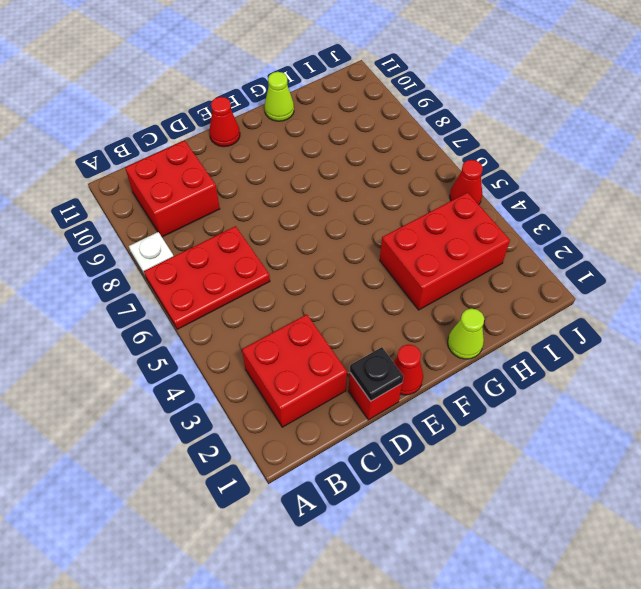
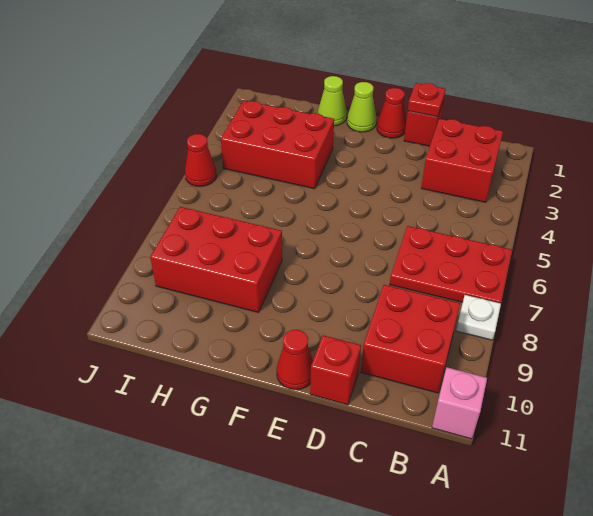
none -> pink 1x1 brick [432,367,487,439]
black 1x1 plate [350,347,403,401] -> red 1x1 plate [408,83,446,117]
none -> red 1x1 brick [310,335,361,405]
none -> red 2x3 brick [150,207,282,313]
lime 1x1 cone [265,72,294,121] -> lime 1x1 cone moved to [347,82,376,132]

